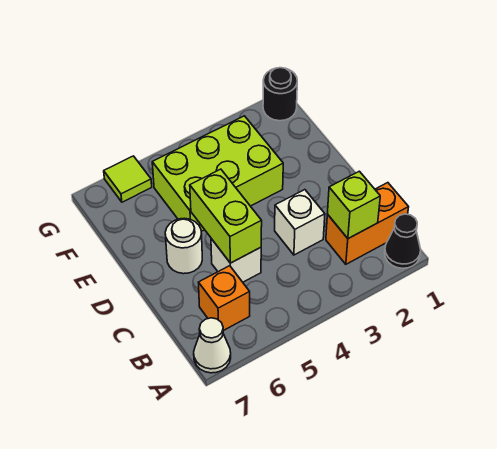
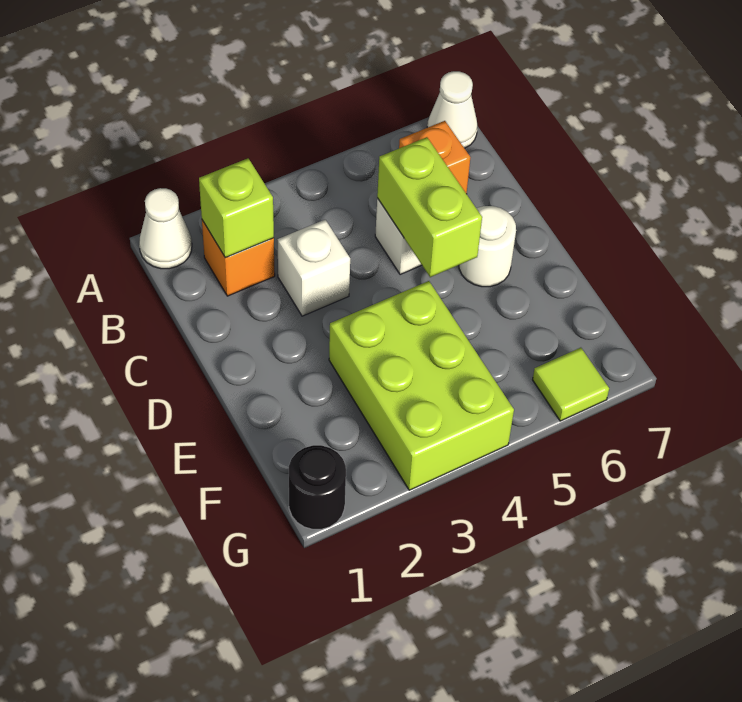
black 1x1 cone [385,214,421,268] -> white 1x1 cone [139,188,192,269]
orange 1x2 brick [326,183,409,264] -> orange 1x1 brick [202,220,275,296]
lime 2x3 brick [152,116,283,231] -> lime 2x3 brick turned to [329,281,514,490]

